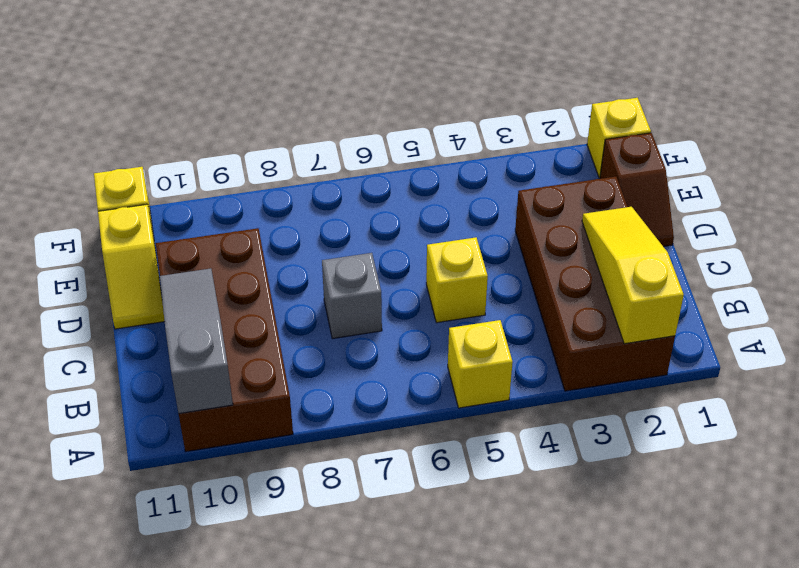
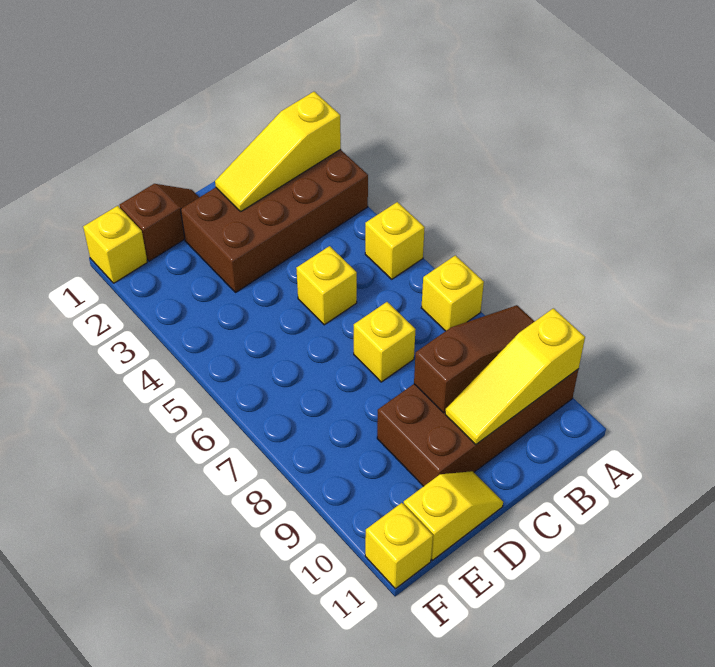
none -> yellow 1x1 brick [421,255,484,331]
none -> brown 1x3 slope [414,305,535,413]
grey 1x3 slope [160,268,233,414] -> yellow 1x3 slope [445,308,585,444]
grey 1x1 brick [322,253,382,339] -> yellow 1x1 brick [354,302,416,382]

